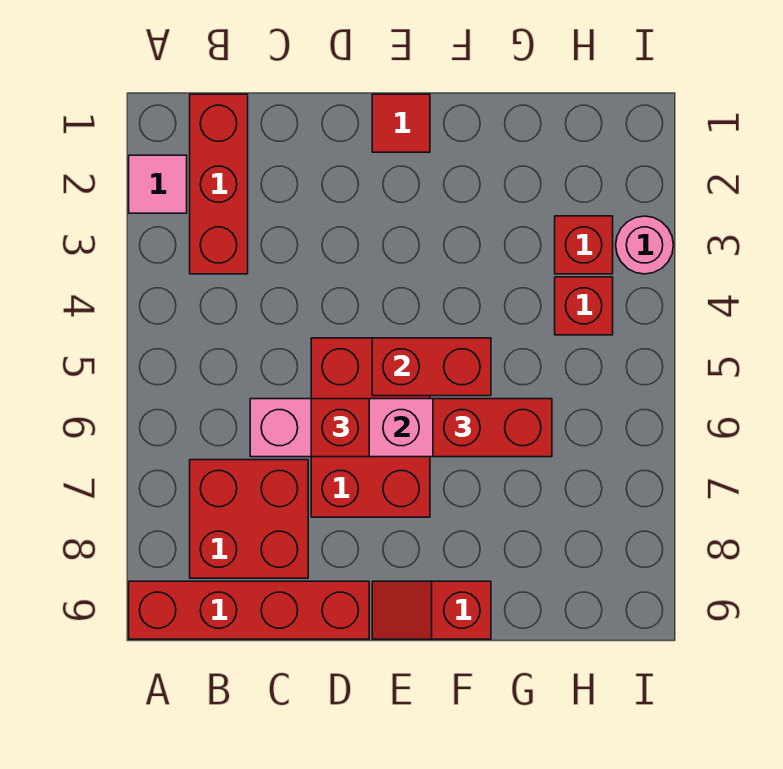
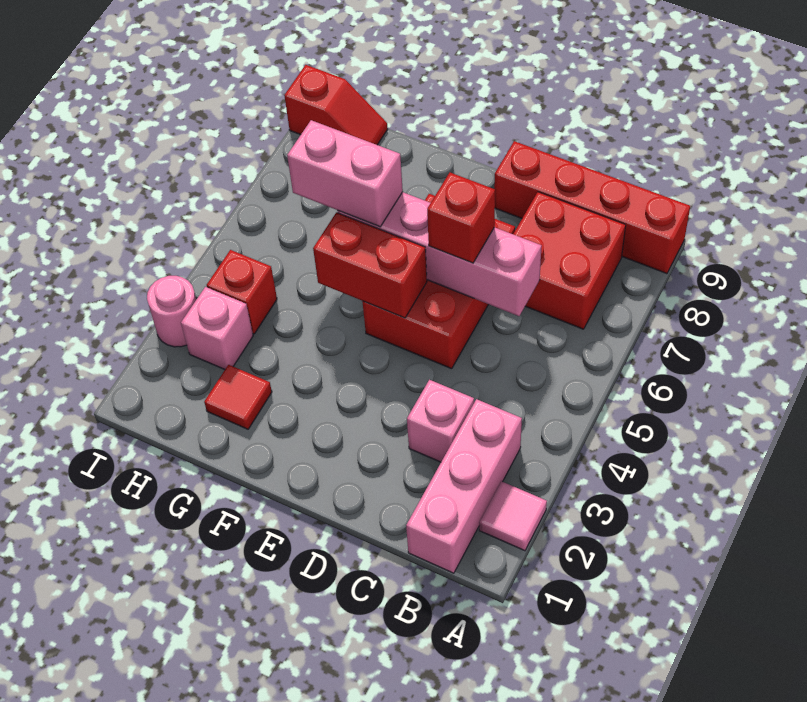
red 1x3 brick [190,94,248,274] -> pink 1x3 brick [406,399,522,573]
none -> pink 1x1 brick [407,380,474,462]
red 1x1 tile [372,94,430,152] -> red 1x1 tile moved to [204,365,272,429]
red 1x2 slope [372,581,491,639] -> red 1x2 slope moved to [284,65,388,145]
red 1x2 brick [433,399,552,457] -> pink 1x2 brick [287,120,403,227]
red 1x1 brick [555,216,613,274] -> pink 1x1 brick [181,287,253,370]

